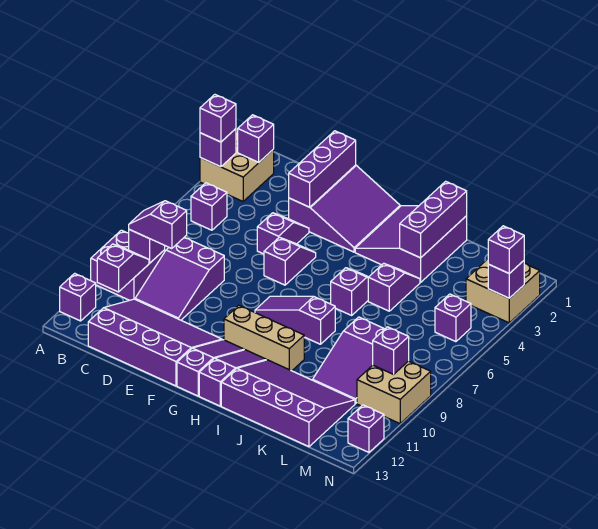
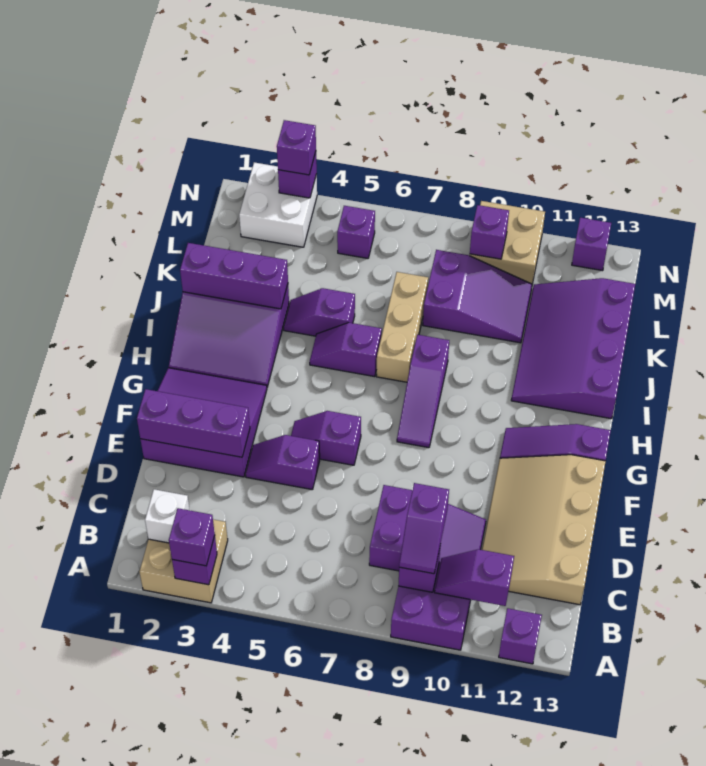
purple 1x1 brick [238,115,274,162] -> white 1x1 brick [145,489,190,543]
purple 1x1 brick [191,183,227,230] -> none
purple 3x4 slope [88,299,222,386] -> tan 3x4 slope [482,455,606,605]
tan 1x3 brick [224,305,304,371] -> tan 1x3 brick moved to [376,272,428,382]
purple 1x3 slope [199,350,266,406] -> none
tan 2x2 brick [466,259,540,323] -> white 2x2 brick [239,162,317,247]

